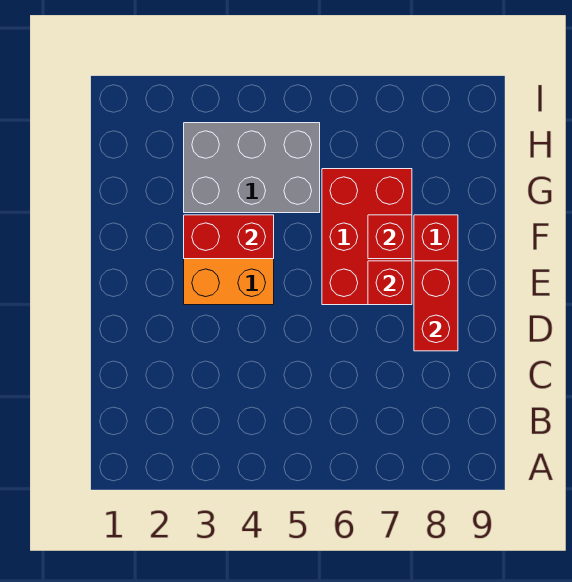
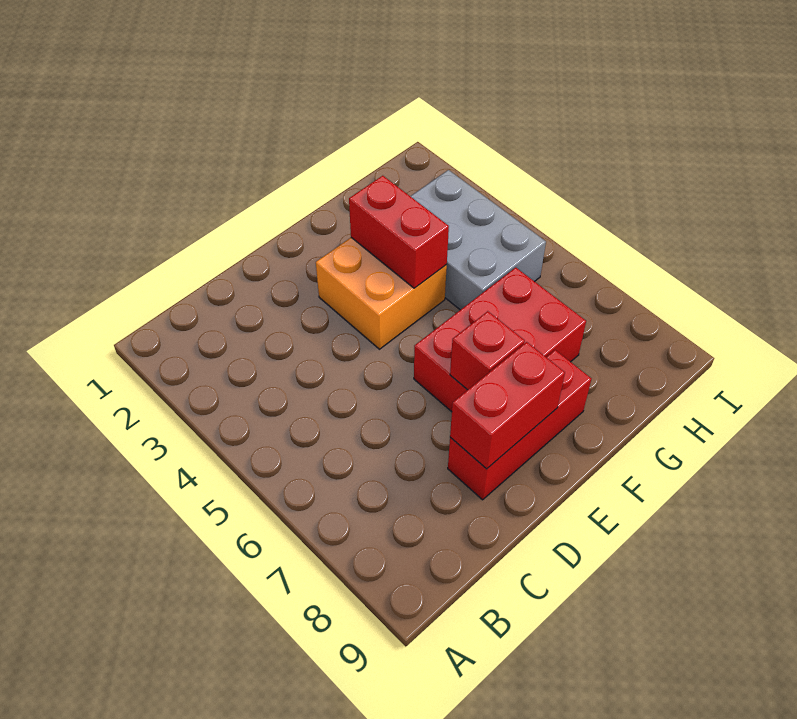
red 1x1 brick [368,215,412,259] -> none

